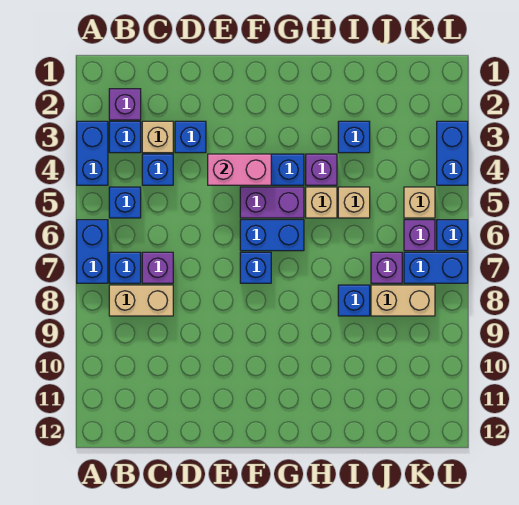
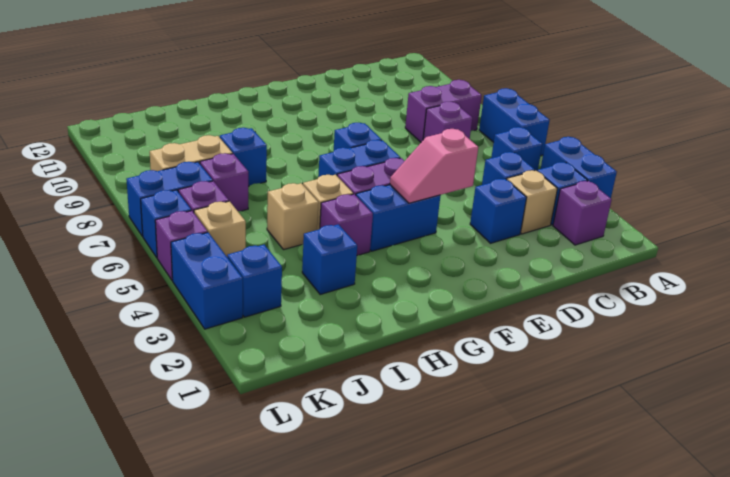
blue 1x1 brick [109,252,141,283] -> blue 1x1 brick moved to [227,245,282,317]
tan 1x2 brick [109,285,173,316] -> purple 1x2 brick [405,80,482,142]
pink 1x2 brick [208,154,271,185] -> pink 1x2 slope [390,129,478,203]
none -> purple 1x1 brick [155,211,208,280]

